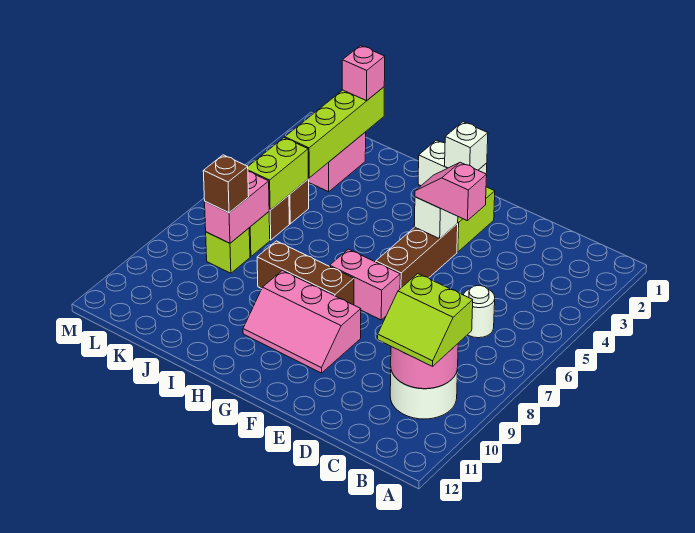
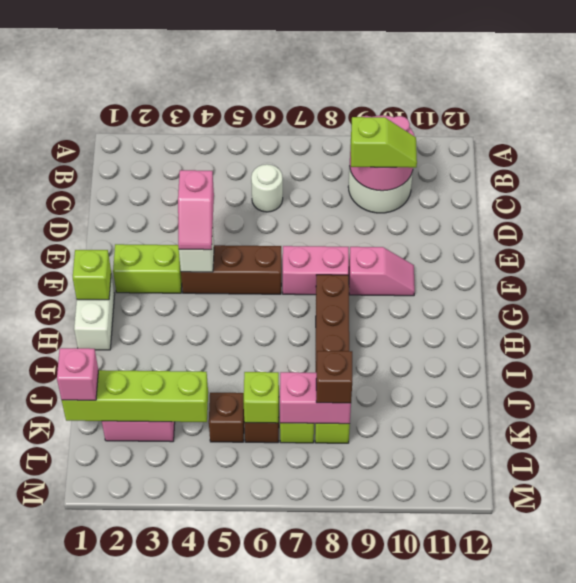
lime 2x2 slope [378,274,473,366] -> lime 1x2 slope [351,117,417,168]
pink 1x2 brick [330,249,400,320] -> pink 1x2 brick turned to [283,246,349,295]
pink 2x3 slope [243,271,361,373] -> pink 1x2 slope [349,247,415,296]
white 1x1 brick [445,122,488,170] -> lime 1x1 brick [73,250,111,300]
lime 1x2 brick [248,138,308,210] -> lime 1x1 brick [244,372,279,423]

